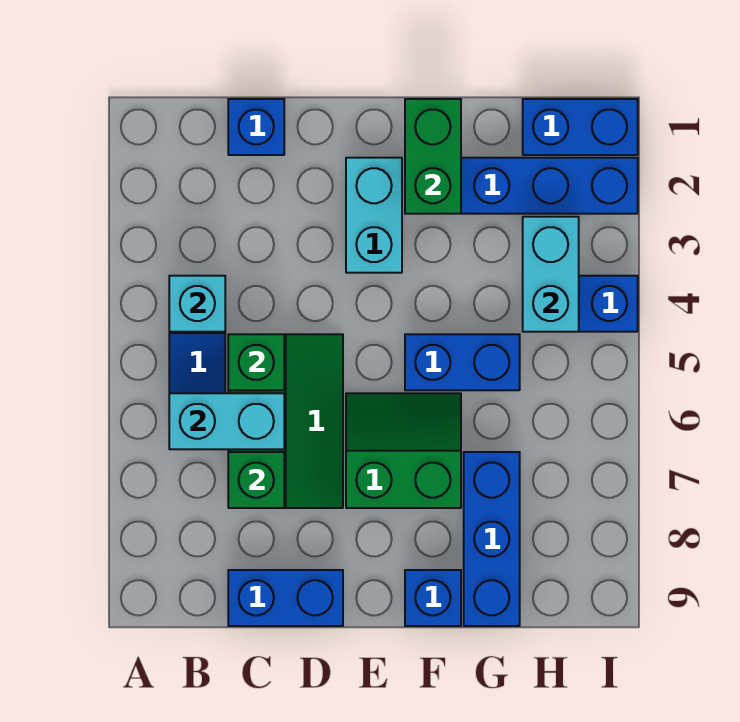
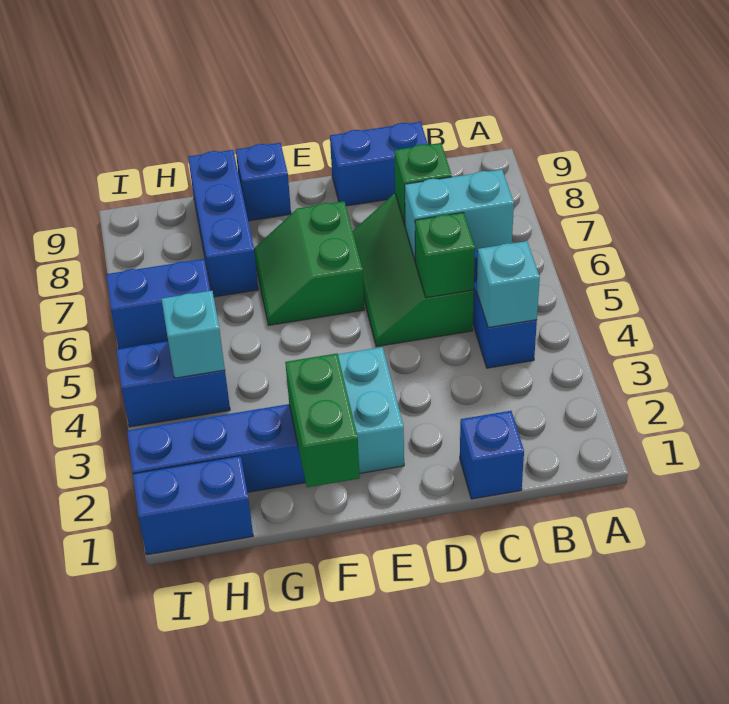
green 2x2 slope [346,393,461,508] -> green 2x2 slope turned to [254,201,364,325]
blue 1x2 brick [405,334,520,390] -> blue 1x2 brick moved to [106,259,210,349]
cyan 1x2 brick [523,217,579,332] -> cyan 1x1 brick [162,291,225,378]

